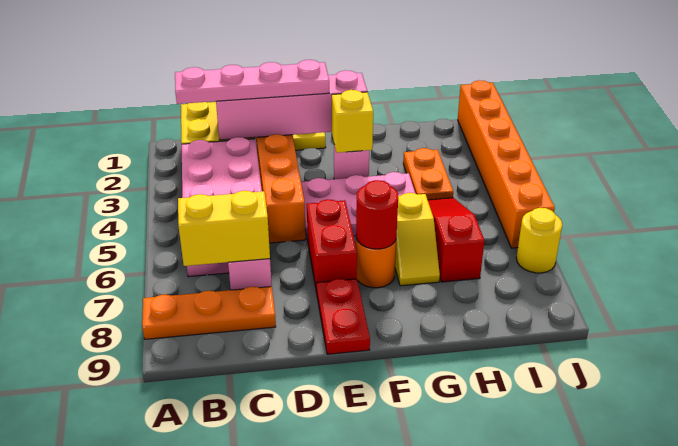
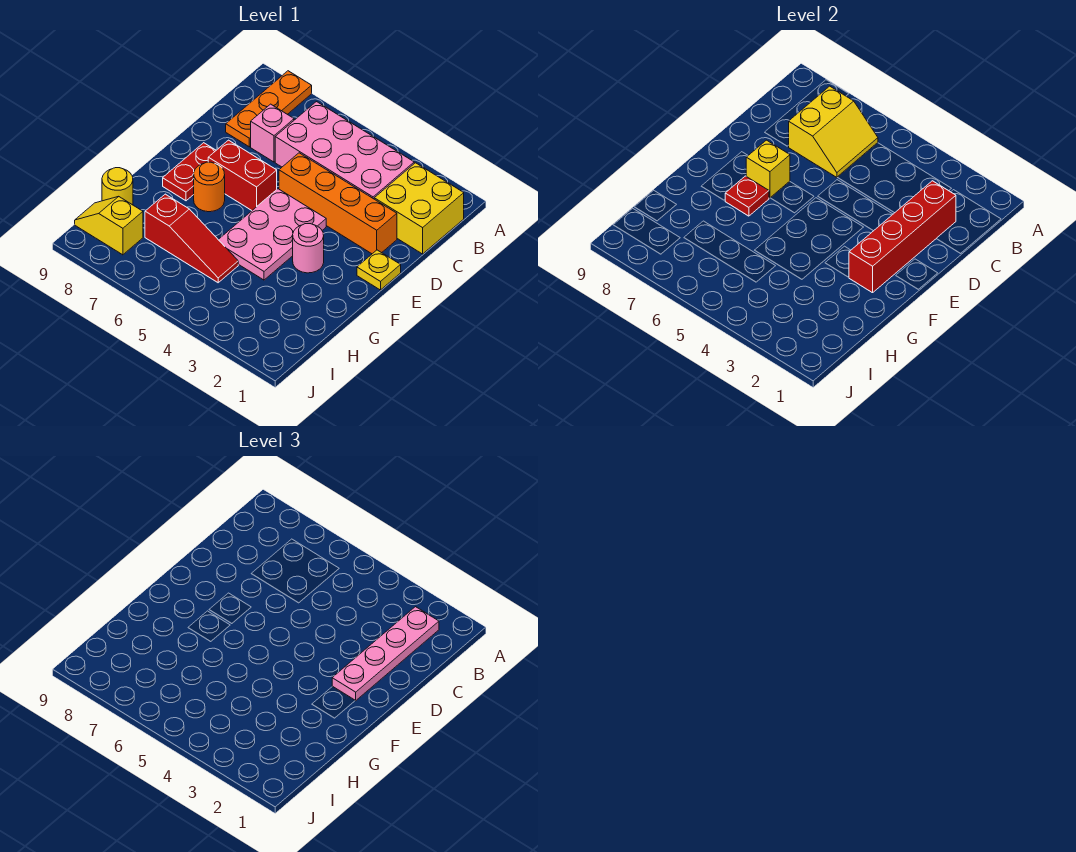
pink 1x4 brick [216,70,367,140] -> red 1x4 brick [849,181,956,293]
red 1x2 plate [317,279,370,354] -> red 1x2 plate turned to [163,143,216,201]
yellow 1x1 brick [331,90,373,153] -> yellow 1x1 brick moved to [746,140,790,198]
red 1x1 round brick [356,180,398,249] -> red 1x1 plate [725,176,769,216]
yellow 1x2 slope [395,193,440,286] -> yellow 1x2 slope moved to [75,197,143,255]
orange 1x2 plate [403,148,453,200] -> none
orange 1x6 brick [458,80,555,248] -> none
yellow 1x1 round brick [516,208,562,273] -> yellow 1x1 round brick moved to [102,168,133,205]

